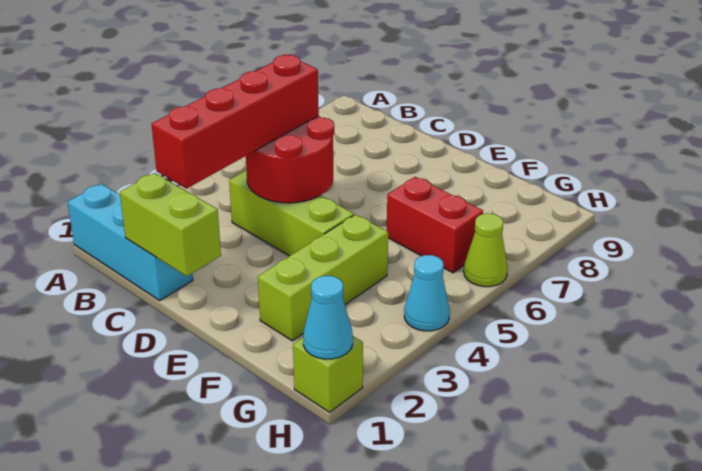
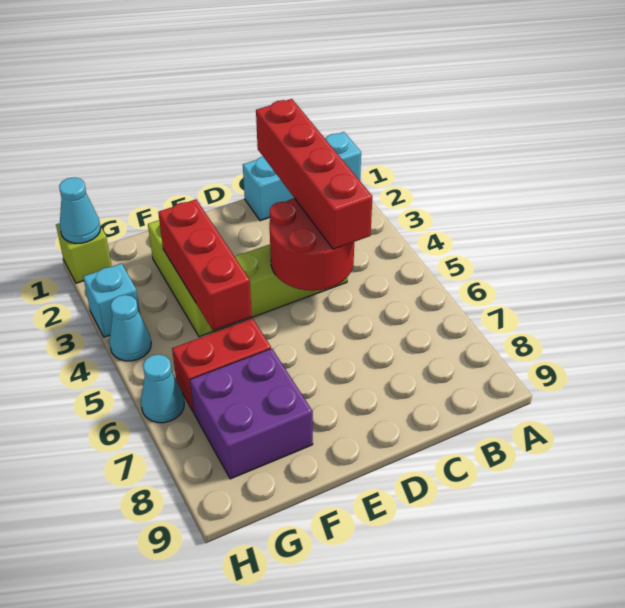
lime 1x2 brick [120,173,221,276] -> none
none -> red 1x3 brick [158,199,252,331]
none -> purple 2x2 brick [190,348,313,479]
none -> cyan 1x1 brick [83,264,140,337]
lime 1x1 cone [464,213,508,287] -> cyan 1x1 cone [141,354,184,423]

